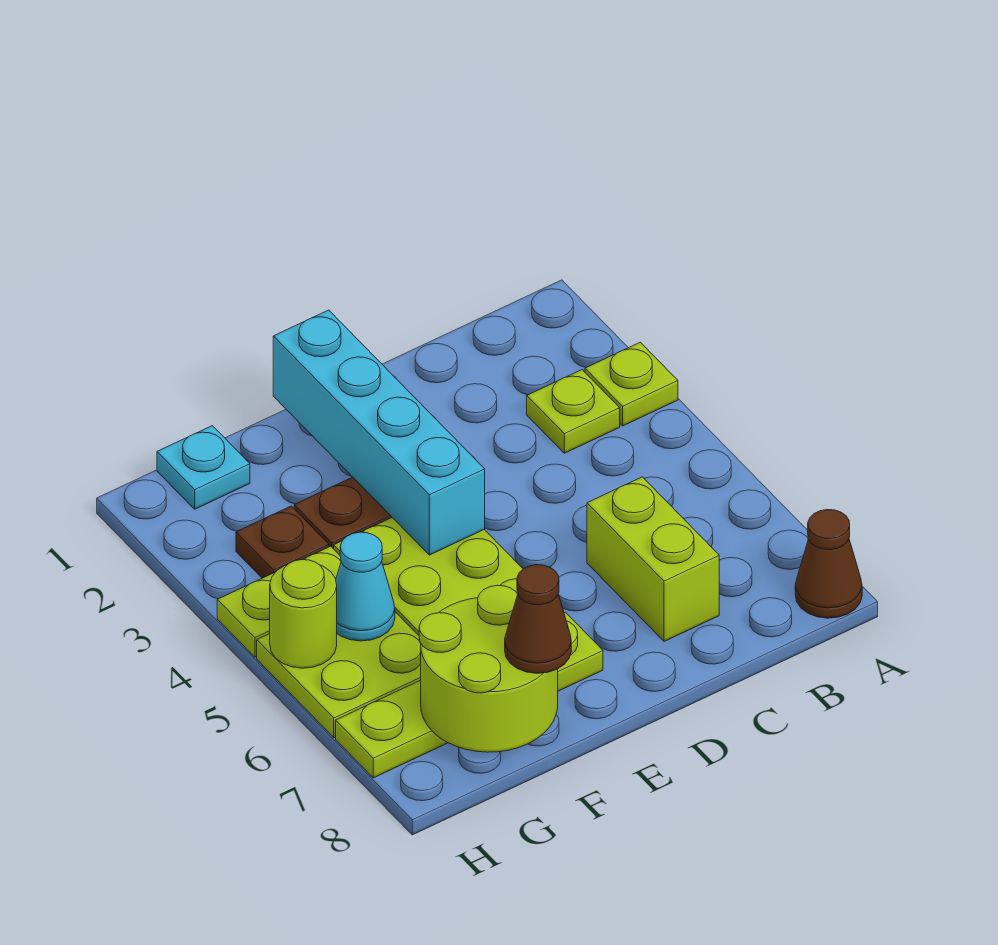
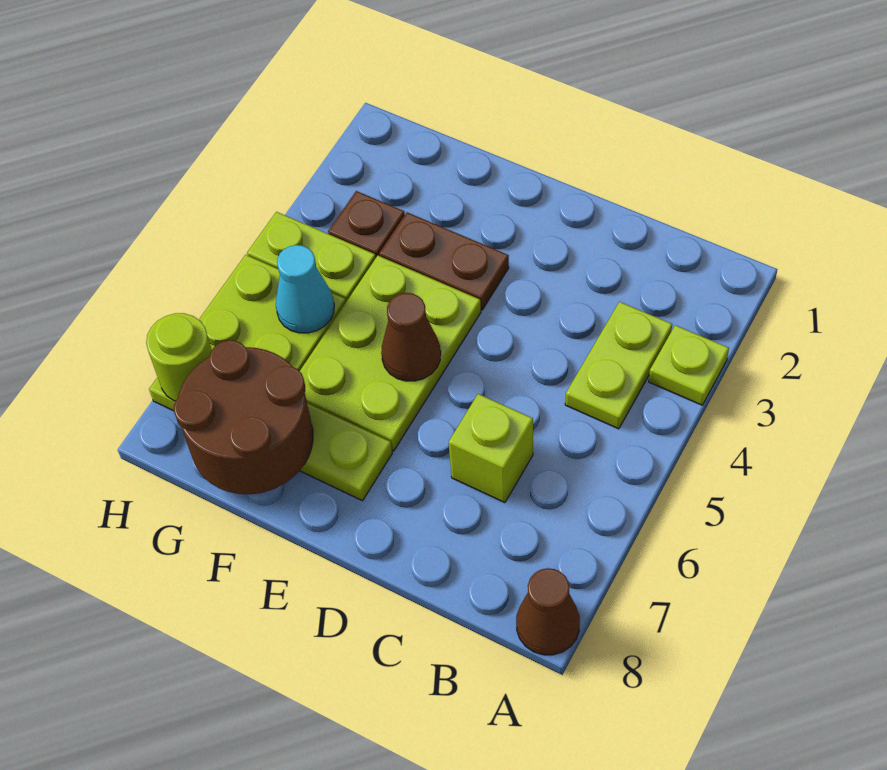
lime 1x1 plate [527,370,620,453] -> lime 1x2 plate [565,302,672,429]
lime 1x2 brick [587,477,719,641] -> lime 1x1 brick [449,394,533,503]
cyan 1x4 brick [273,310,485,555] -> none
lime 2x2 round brick [419,585,558,752] -> brown 2x2 round brick [174,340,313,494]
brown 1x1 cone [505,565,571,673] -> brown 1x1 cone moved to [381,293,441,381]
cyan 1x1 plate [157,426,250,509] -> none
lime 1x1 round brick [270,560,337,668] -> lime 1x1 round brick moved to [146,313,212,401]

